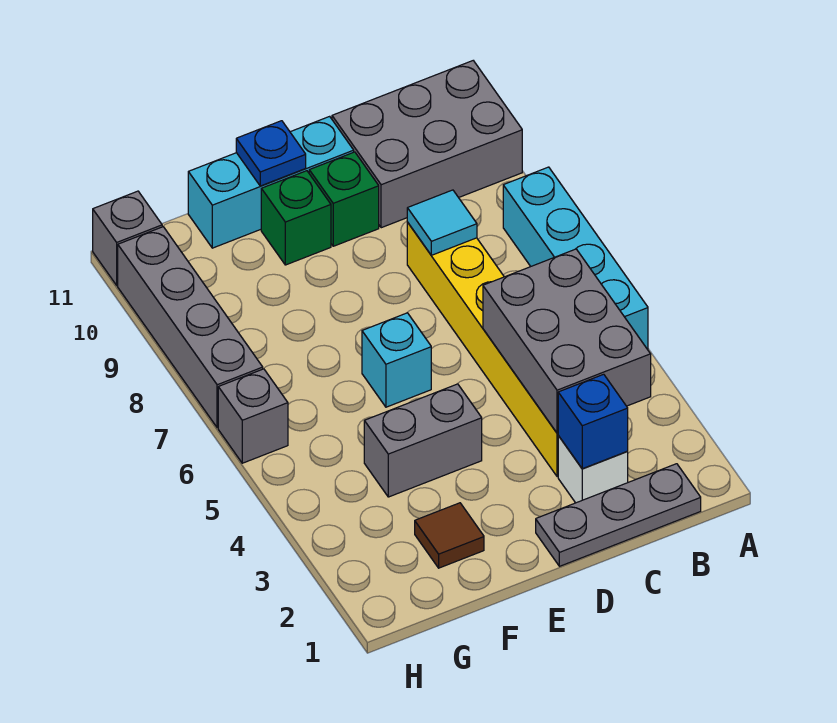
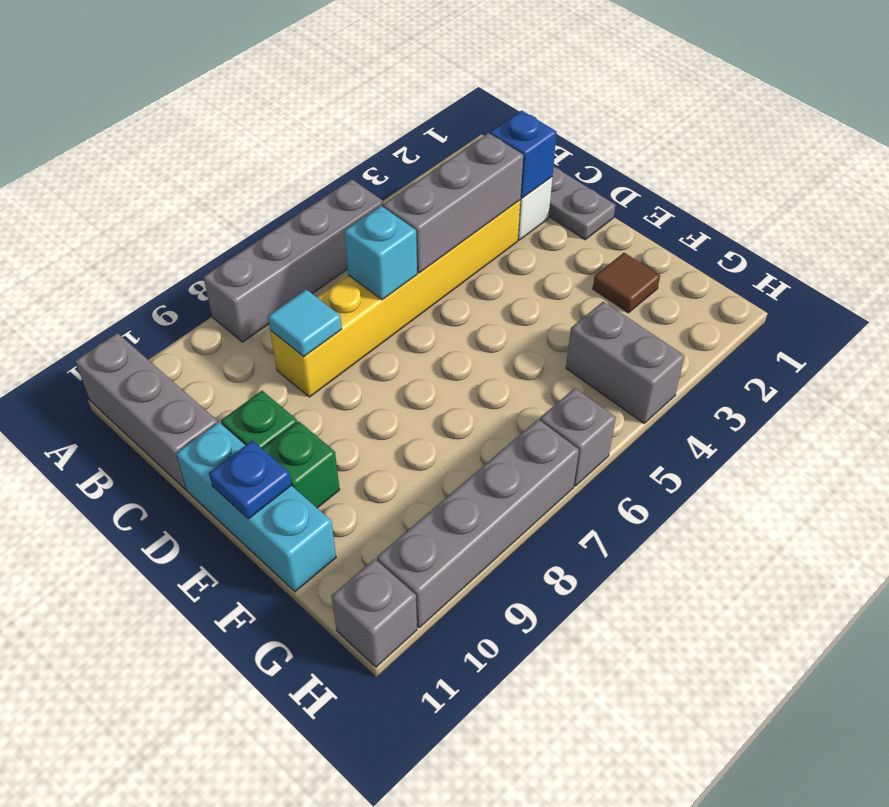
cyan 1x4 brick [503,167,648,350] -> grey 1x4 brick [204,179,383,342]
grey 2x3 brick [332,61,522,228] -> grey 1x3 brick [75,333,218,489]
grey 2x3 brick [483,249,651,433] -> grey 1x3 brick [383,133,523,273]
grey 1x2 brick [364,384,482,497] -> grey 1x2 brick moved to [566,301,685,423]
cyan 1x1 brick [362,313,431,407] -> cyan 1x1 brick moved to [344,206,417,300]

